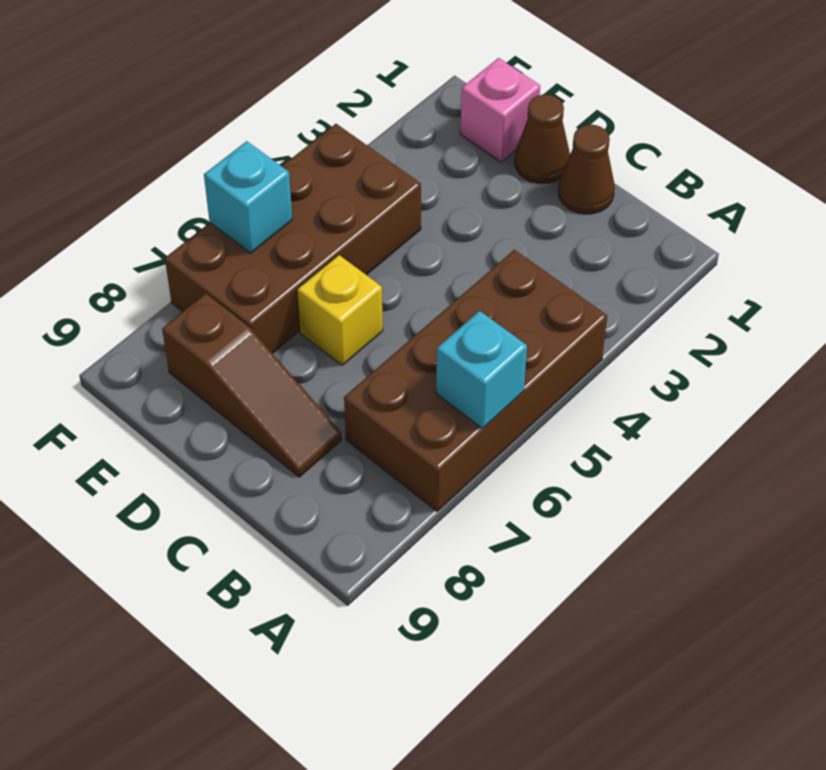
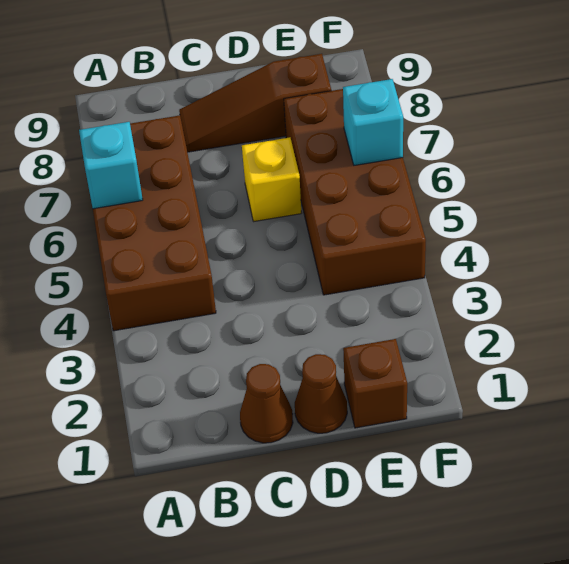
pink 1x1 brick [460,58,540,162] -> brown 1x1 brick [343,339,407,428]

